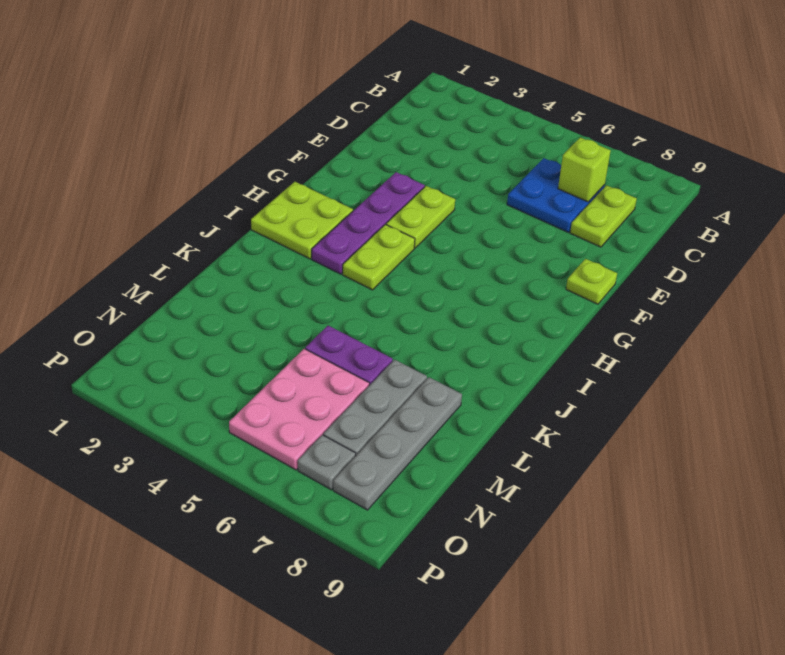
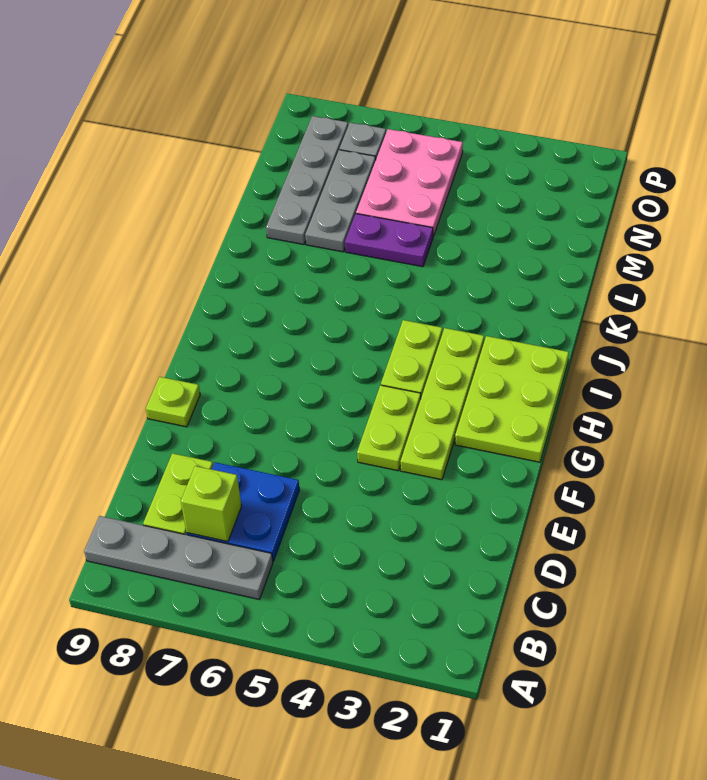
none -> grey 1x4 plate [84,516,273,599]
purple 1x4 plate [312,172,425,274] -> lime 1x4 plate [400,328,484,480]
lime 2x2 plate [251,182,353,259] -> lime 2x3 plate [455,336,569,462]

